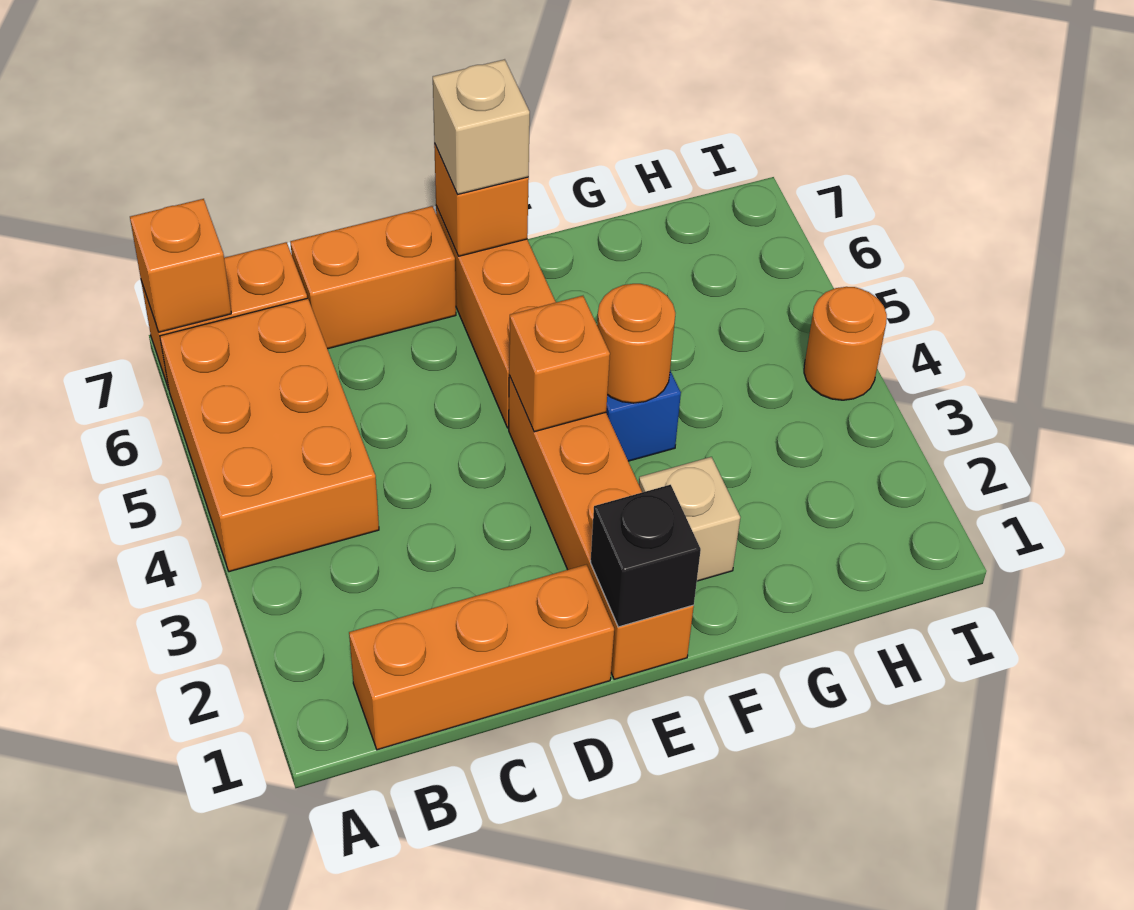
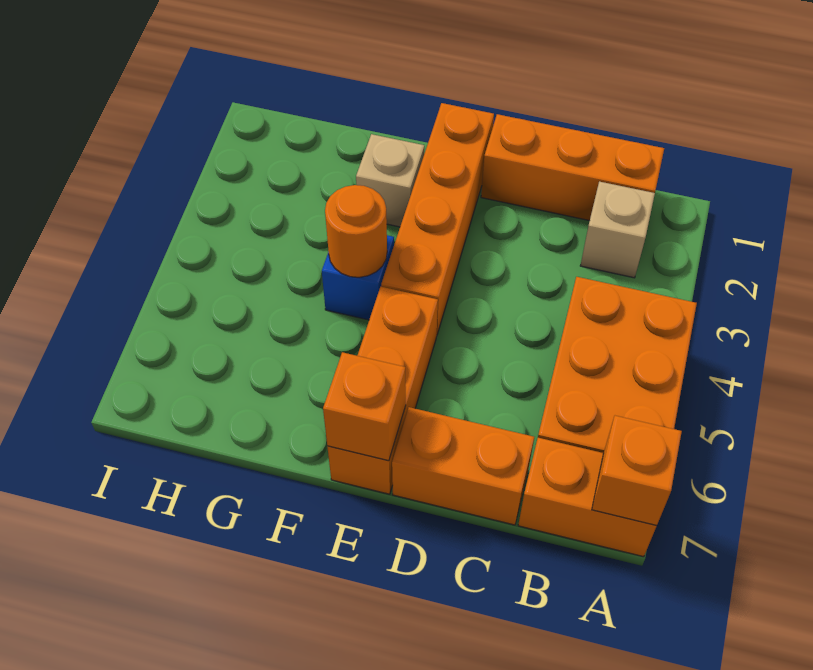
black 1x1 brick [591,485,701,627] -> none
orange 1x1 brick [509,296,610,432] -> none
tan 1x1 brick [433,59,530,195] -> tan 1x1 brick moved to [580,181,655,278]
orange 1x1 round brick [804,287,887,400] -> none

